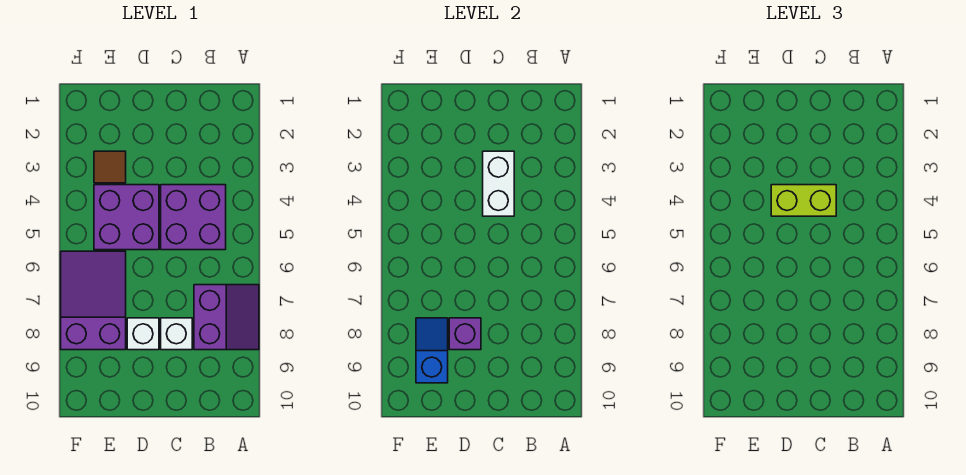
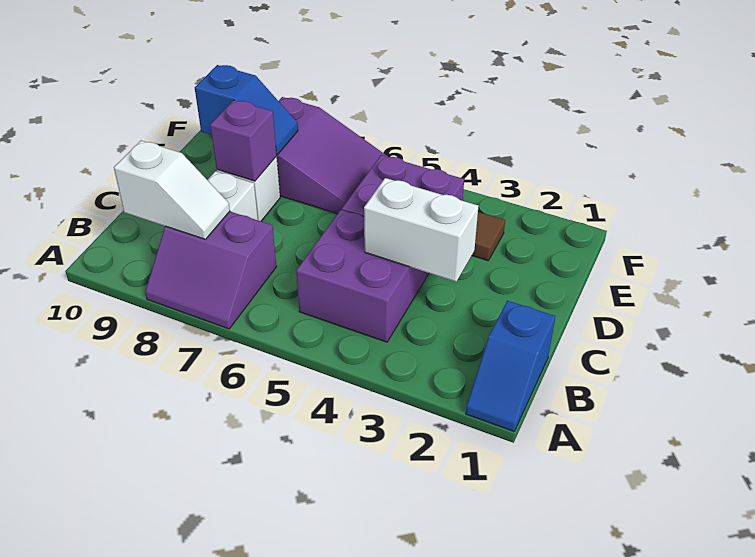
none -> blue 1x2 slope [466,301,555,431]
none -> white 1x2 slope [114,141,230,239]
lime 1x2 brick [771,185,836,216] -> none

